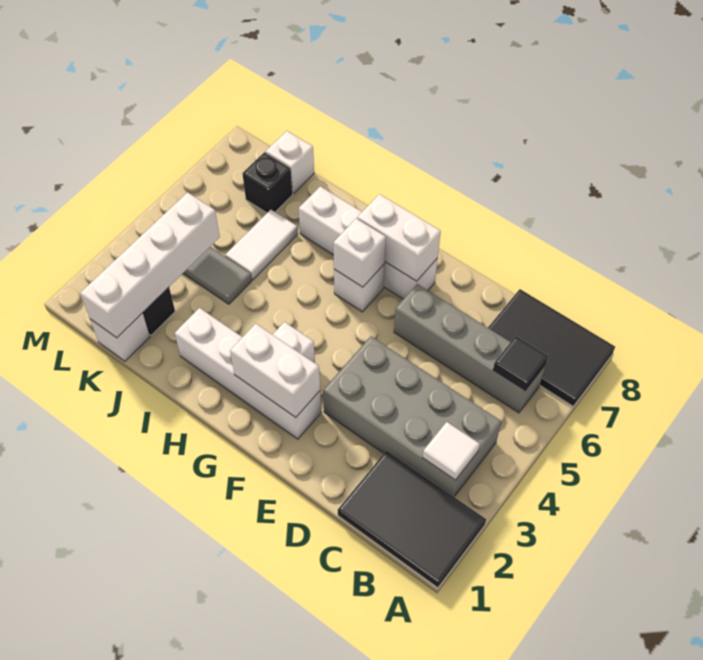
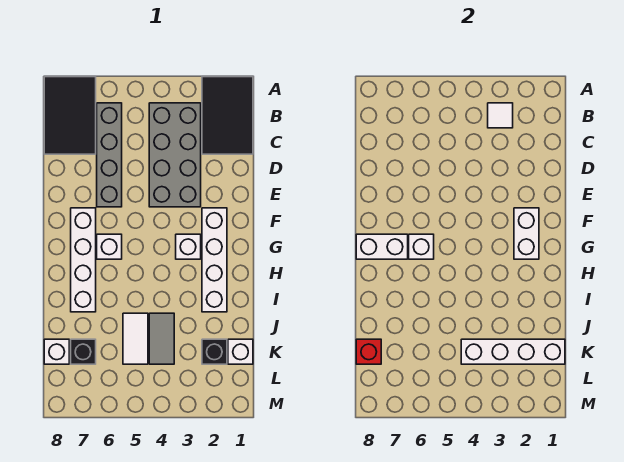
black 1x1 tile [493,336,548,390] -> none
white 1x2 brick [357,194,441,281] -> white 1x2 brick turned to [356,234,408,259]
white 1x2 tile [225,210,298,280] -> white 1x2 tile turned to [123,313,148,364]
none -> red 1x1 brick [356,339,381,364]

